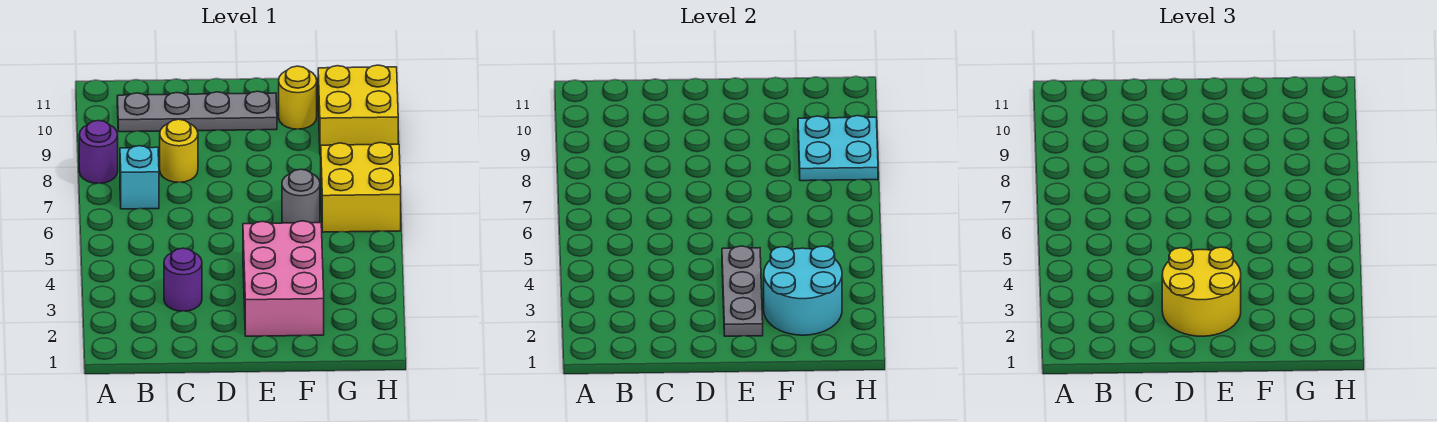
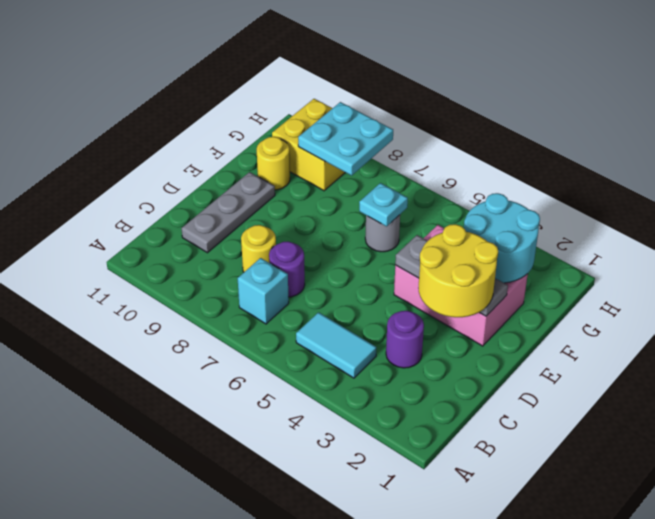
purple 1x1 round brick [79,121,118,183] -> purple 1x1 round brick moved to [269,241,305,297]
none -> cyan 1x2 tile [296,312,376,378]
grey 1x4 plate [117,91,277,132] -> grey 1x3 plate [182,172,275,253]
none -> cyan 1x1 plate [359,183,408,226]
yellow 2x2 brick [321,143,401,232] -> none

